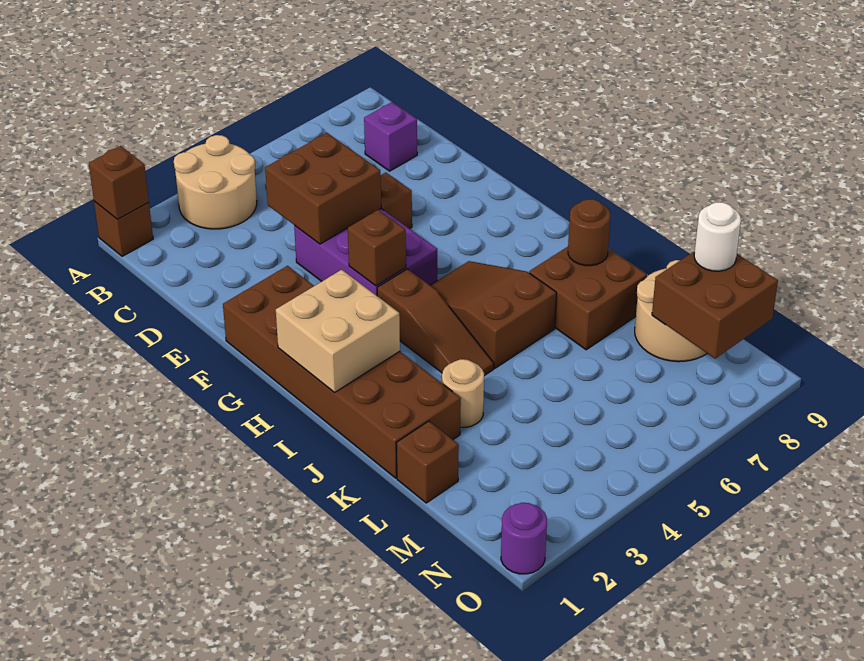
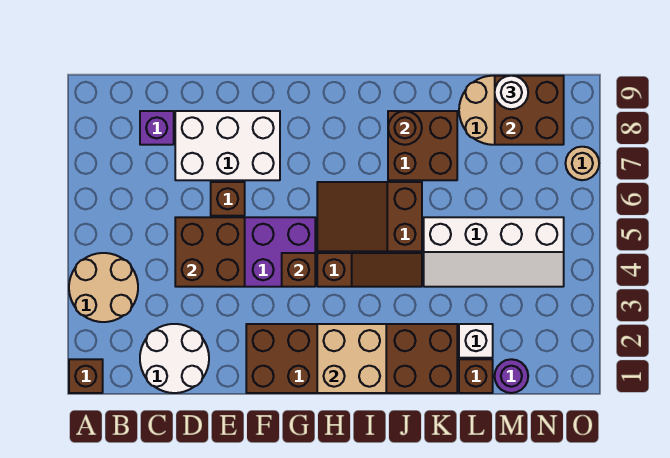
brown 1x1 brick [89,146,149,219] -> none
none -> white 2x2 round brick [140,324,209,393]
none -> white 2x3 brick [175,111,280,180]
tan 1x1 round brick [442,359,484,427] -> tan 1x1 round brick moved to [565,147,599,180]
none -> white 2x4 slope [424,217,564,287]
none -> white 1x1 brick [459,324,493,358]
purple 1x1 round brick [501,503,547,574] -> purple 1x1 round brick moved to [495,359,528,393]

